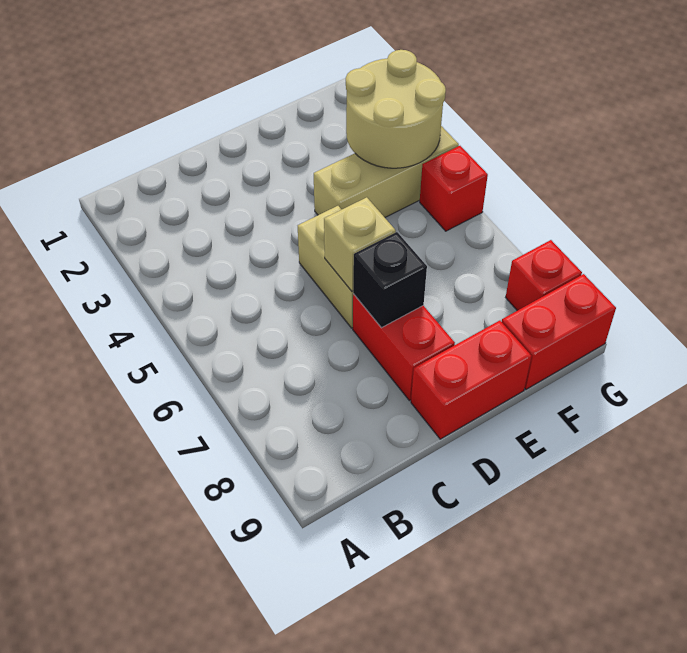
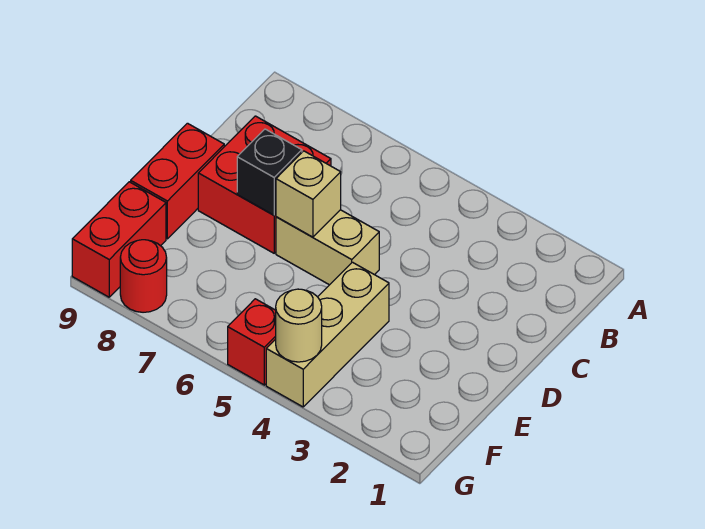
red 1x2 brick [353,294,455,401] -> red 2x2 brick [198,116,331,253]
tan 2x2 round brick [346,50,446,168] -> tan 1x1 round brick [276,289,322,362]
red 1x1 brick [506,240,582,311] -> red 1x1 round brick [120,240,167,312]

